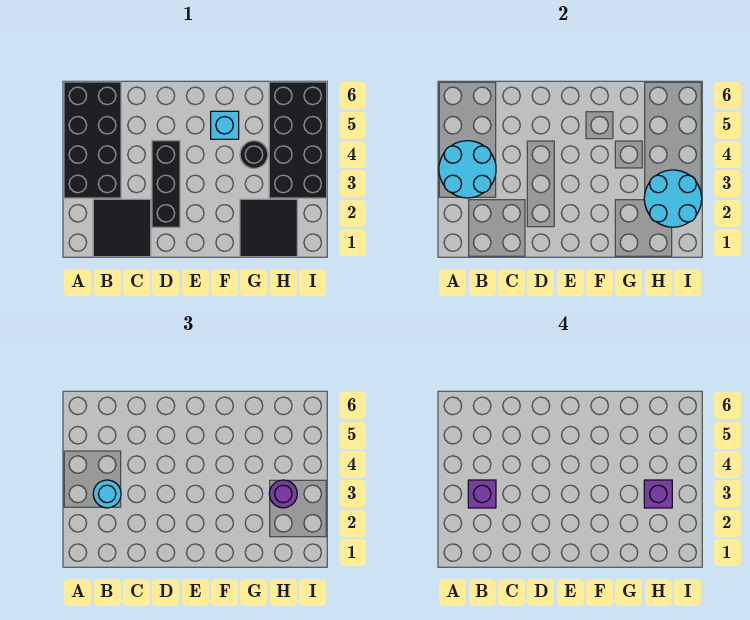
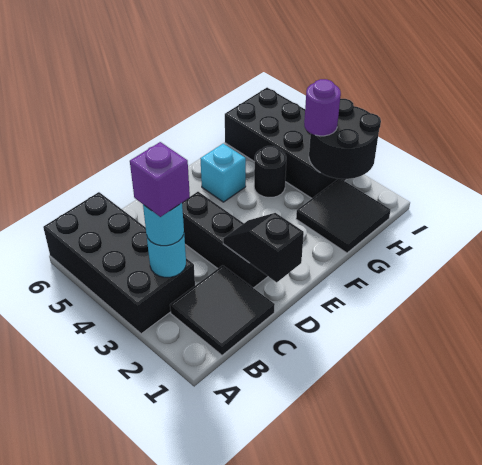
cyan 2x2 round brick [439,141,496,198] -> cyan 1x1 round brick [147,235,186,277]
none -> black 1x2 slope [223,213,304,282]
cyan 2x2 round brick [644,170,702,227] -> black 2x2 round brick [309,99,381,179]
purple 1x1 brick [644,480,672,508] -> none

